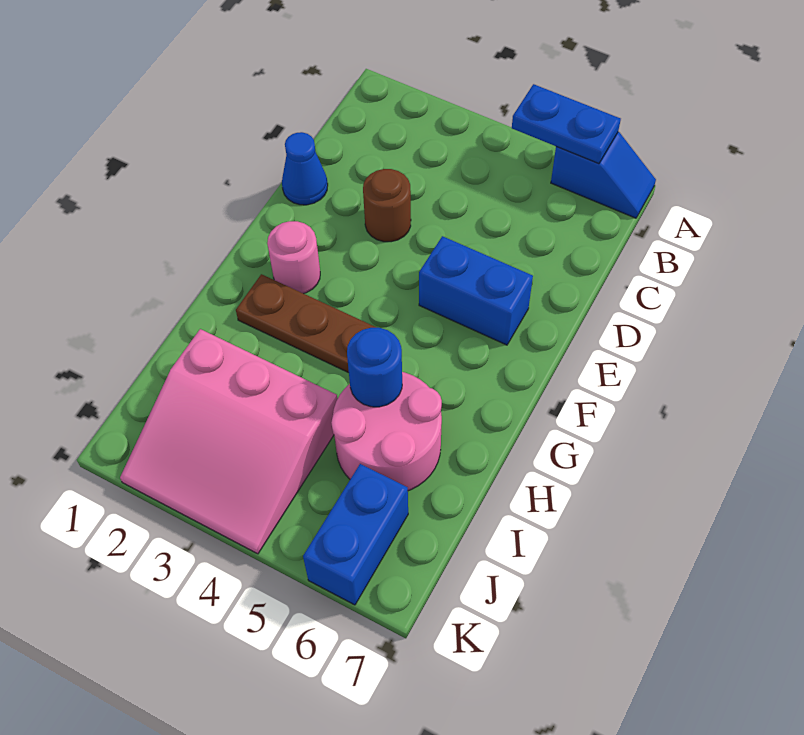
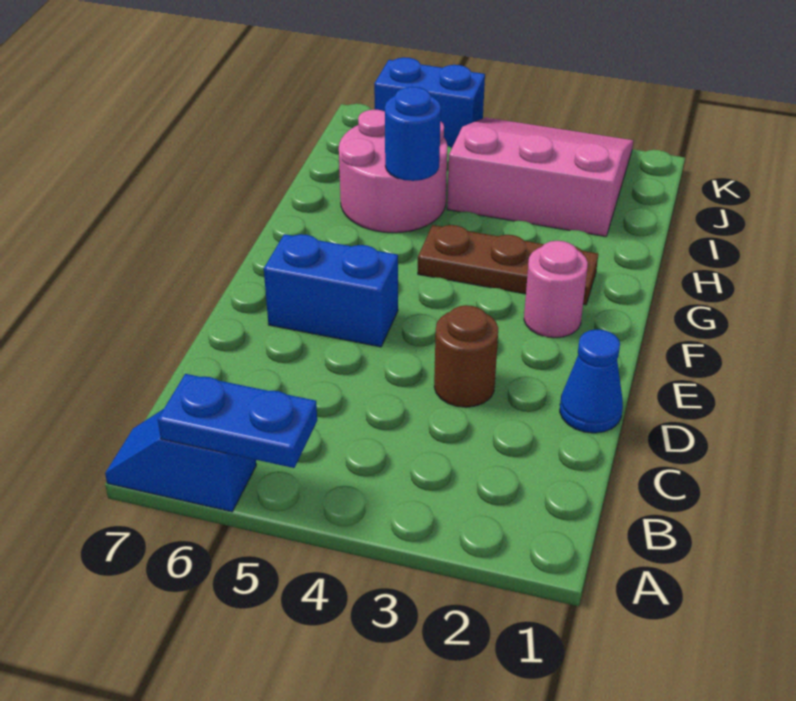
blue 1x2 brick [303,464,408,605] -> blue 1x2 brick turned to [374,57,485,148]

